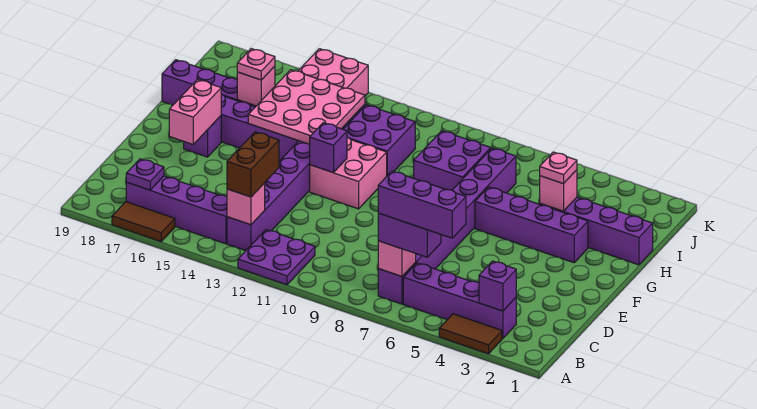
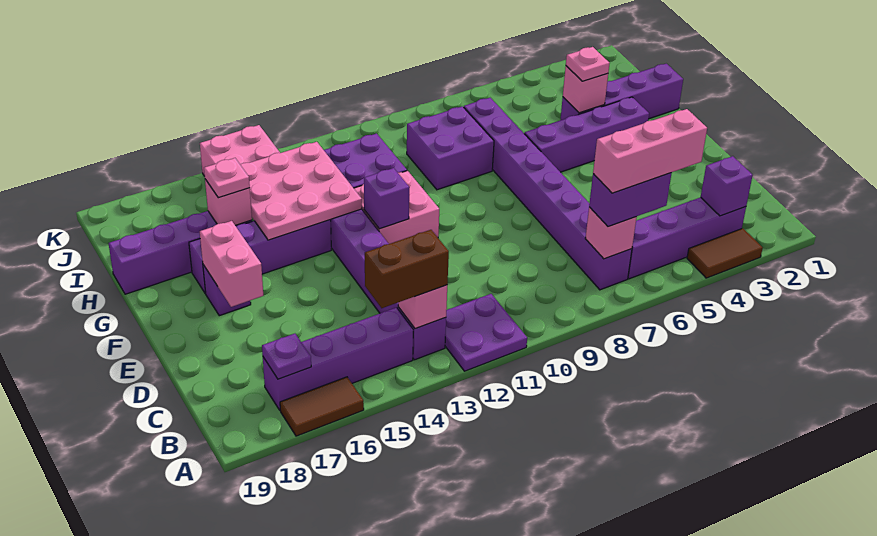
purple 1x3 brick [378,171,466,238] -> pink 1x3 brick [593,109,707,193]
brown 1x2 brick [227,132,279,197] -> brown 1x2 brick turned to [365,230,449,308]

